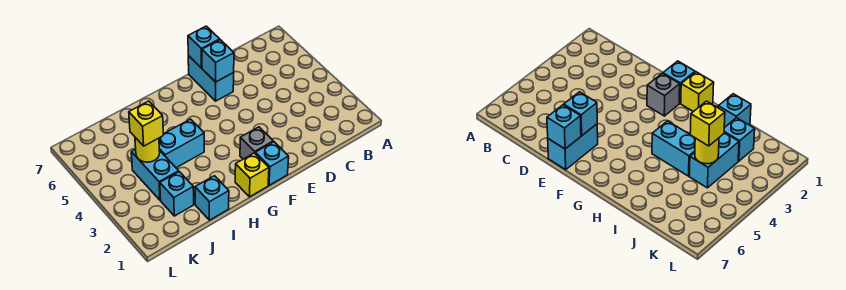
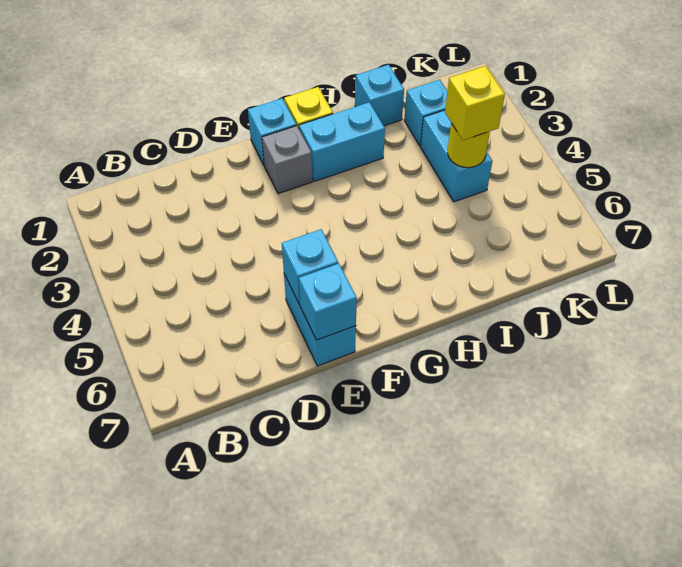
cyan 1x2 brick [159,119,204,168] -> cyan 1x2 brick moved to [299,102,385,181]

